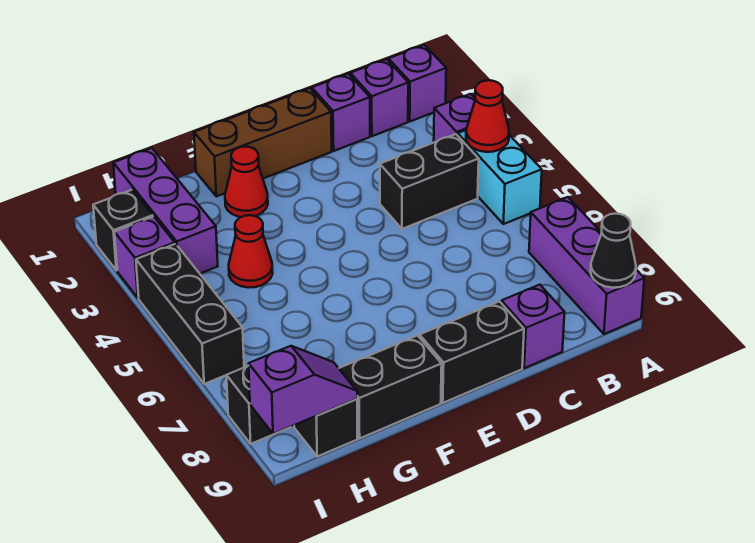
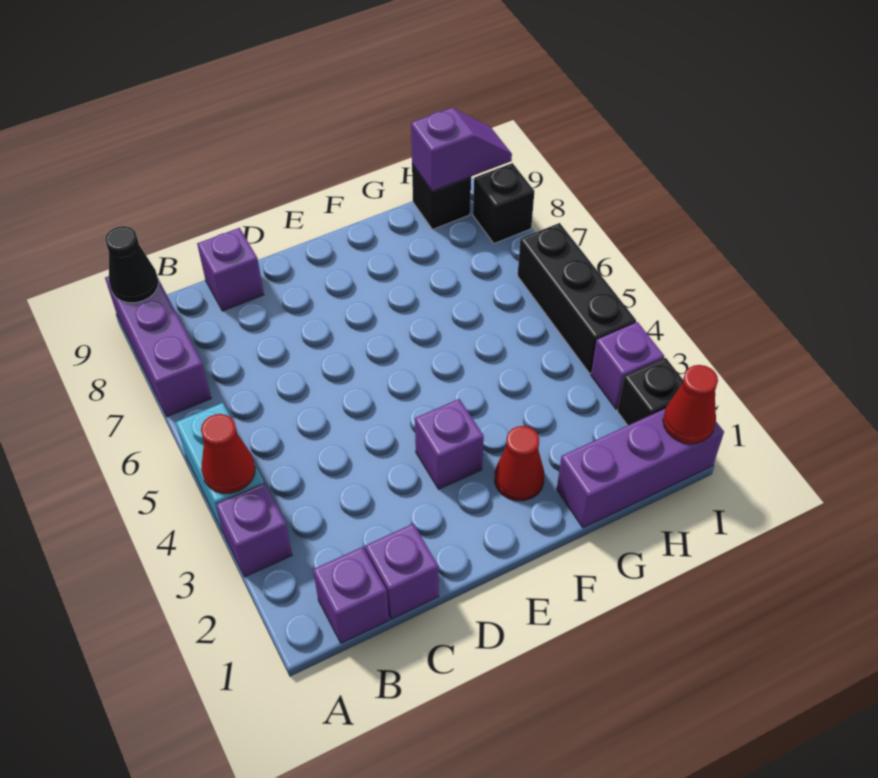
purple 1x1 brick [389,45,446,121] -> purple 1x1 brick moved to [415,399,484,489]
black 1x2 brick [380,134,479,229] -> none
brown 1x3 brick [194,88,332,197] -> none
black 1x2 brick [420,301,524,403] -> none
black 1x2 brick [339,336,442,438] -> none
red 1x1 cone [229,215,273,288] -> red 1x1 cone moved to [663,365,718,444]
purple 1x3 brick [113,148,218,273] -> purple 1x3 brick turned to [557,408,724,528]
purple 1x2 slope [249,346,357,434] -> purple 1x2 slope turned to [411,108,512,191]

